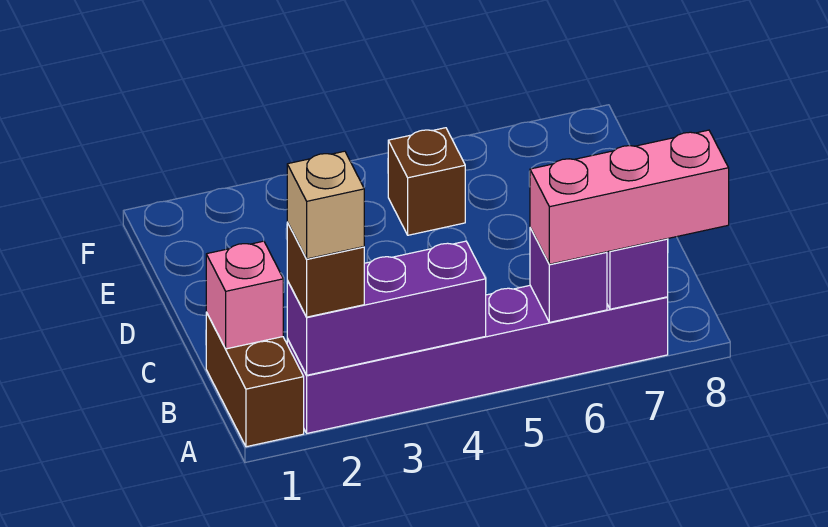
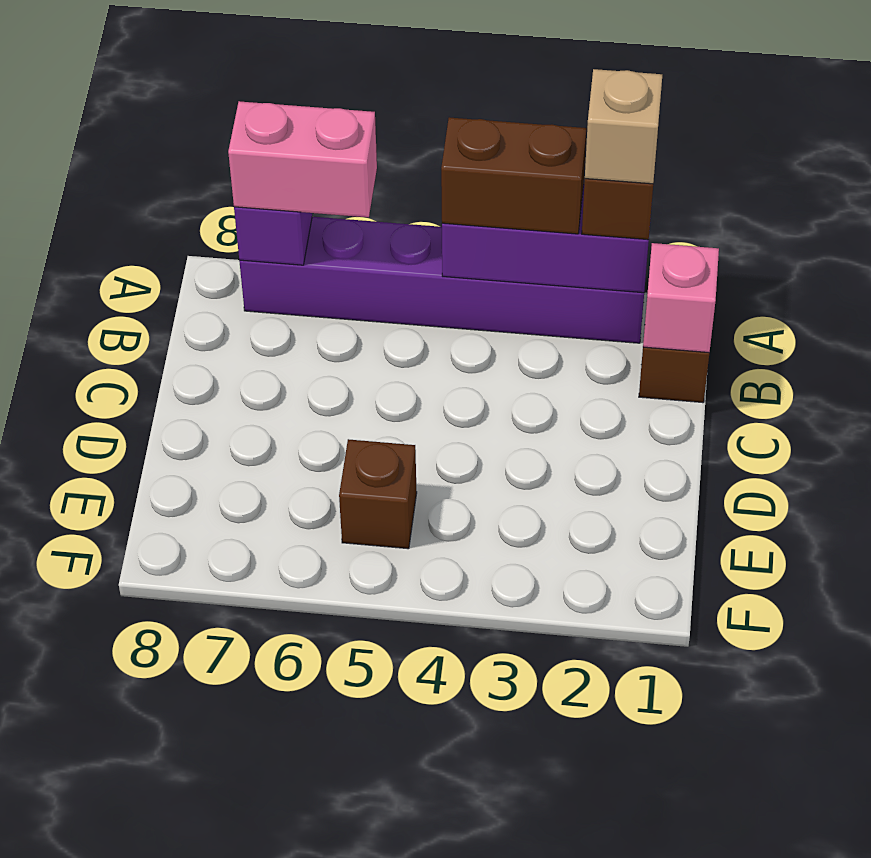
none -> brown 1x2 brick [441,117,587,234]
purple 1x1 brick [530,228,607,322] -> none
pink 1x3 brick [530,130,729,264] -> pink 1x2 brick [228,101,377,217]

